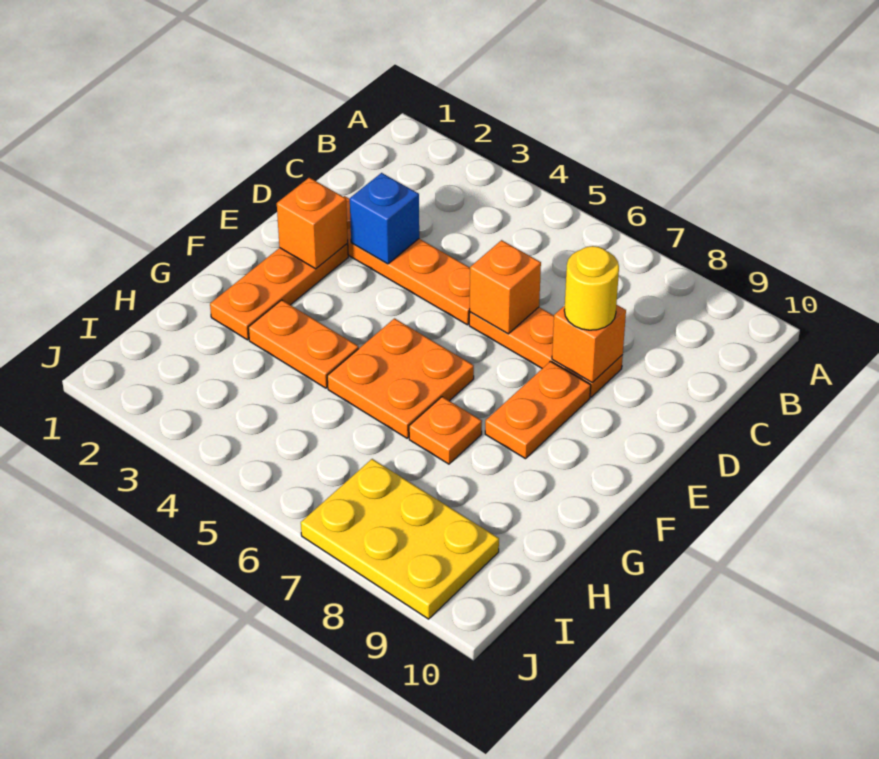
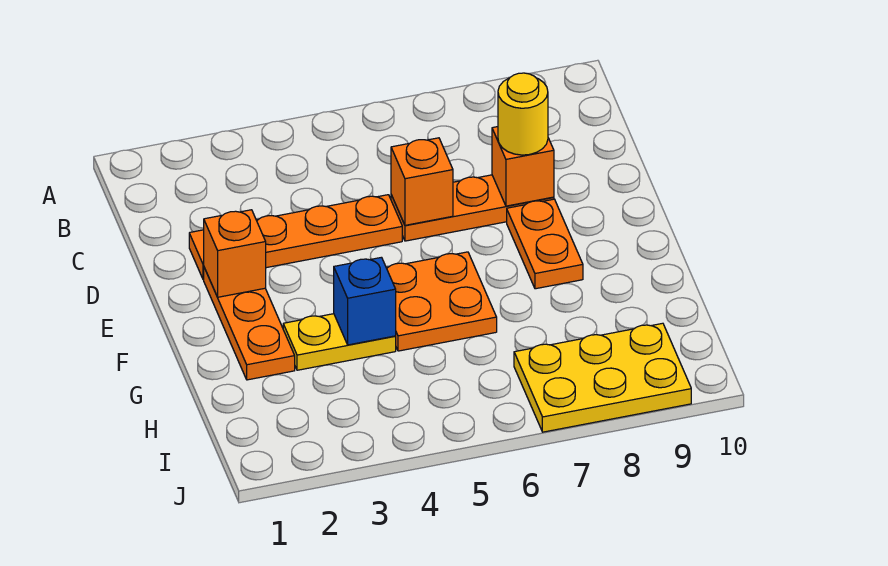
blue 1x1 brick [350,173,419,264] -> blue 1x1 brick moved to [334,257,396,345]
orange 1x2 plate [248,300,359,388] -> yellow 1x2 plate [283,314,396,370]
orange 1x1 plate [409,397,482,464] -> none

